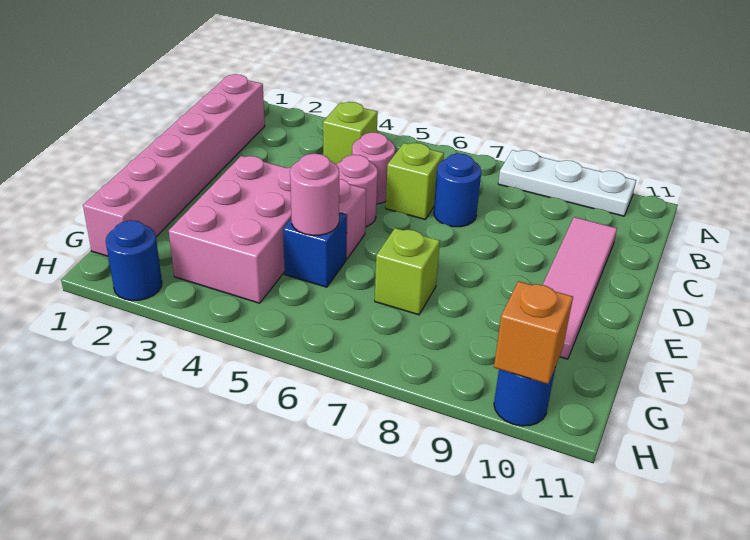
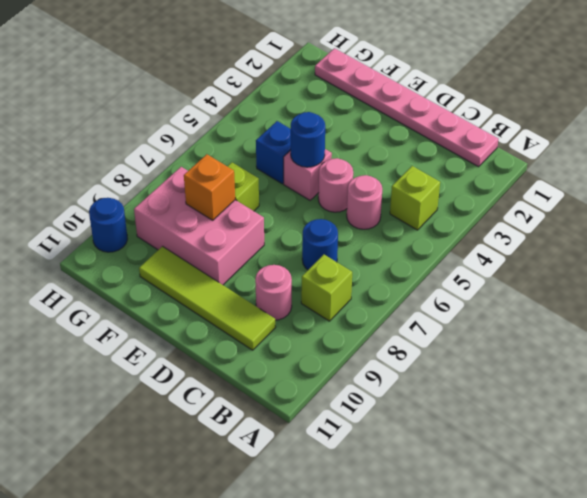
white 1x3 plate [498,150,636,216] -> none
pink 1x6 brick [83,74,265,256] -> pink 1x6 plate [315,48,498,167]
lime 1x1 brick [386,143,444,219] -> lime 1x1 brick moved to [301,255,352,321]
pink 1x4 tile [543,217,617,359] -> lime 1x4 tile [139,246,276,350]
pink 2x3 brick [169,156,291,303] -> pink 2x3 brick moved to [134,167,264,285]
pink 1x1 round brick [290,154,339,235] -> pink 1x1 round brick moved to [255,265,292,320]
blue 1x1 round brick [106,220,162,301] -> blue 1x1 round brick moved to [291,112,325,167]
orange 1x1 brick [494,281,573,384] -> orange 1x1 brick moved to [184,154,235,220]

